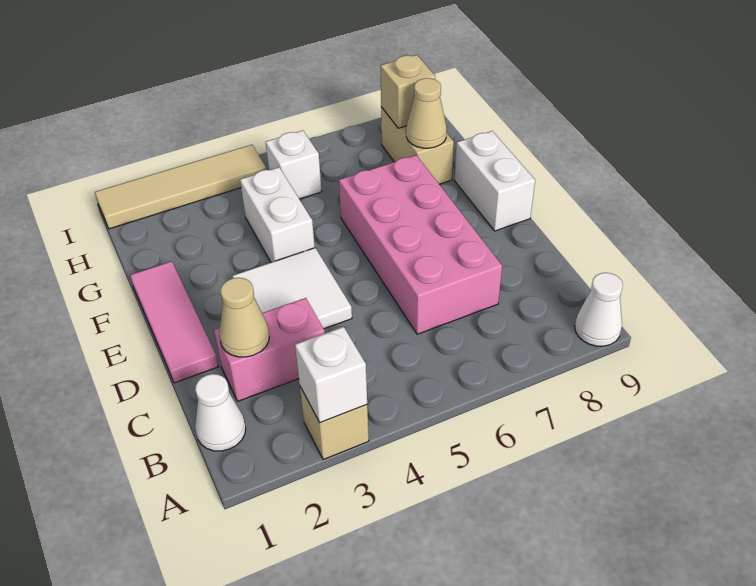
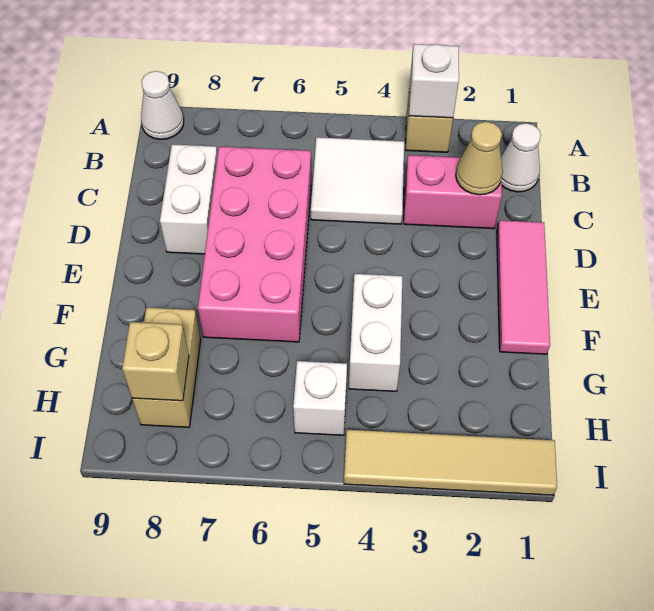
white 2x2 tile [233,248,352,329] -> white 2x2 tile moved to [311,137,404,224]
white 1x2 brick [455,131,535,231] -> white 1x2 brick moved to [160,144,217,254]
tan 1x1 cone [406,78,447,148] -> none

